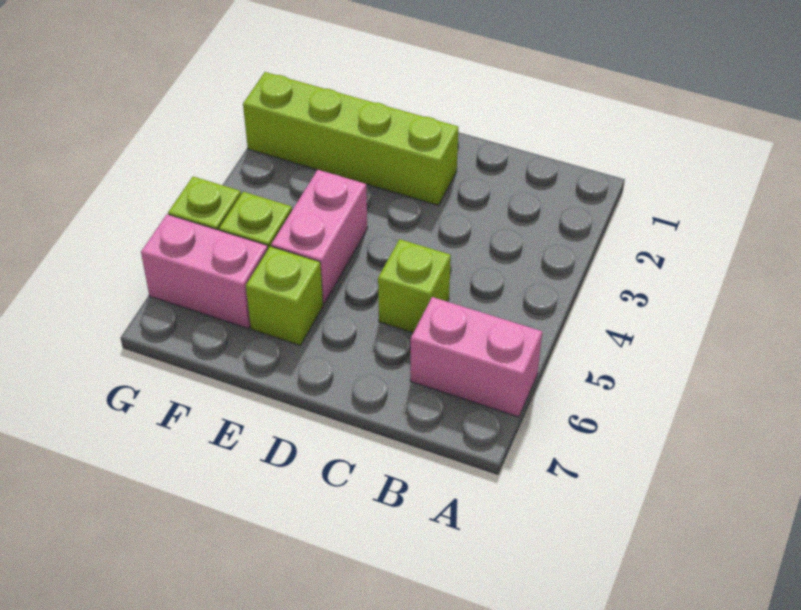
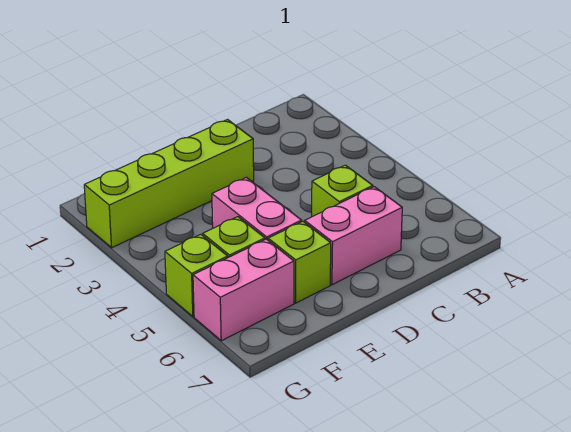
pink 1x2 brick [410,297,542,417] -> pink 1x2 brick moved to [305,187,402,285]

